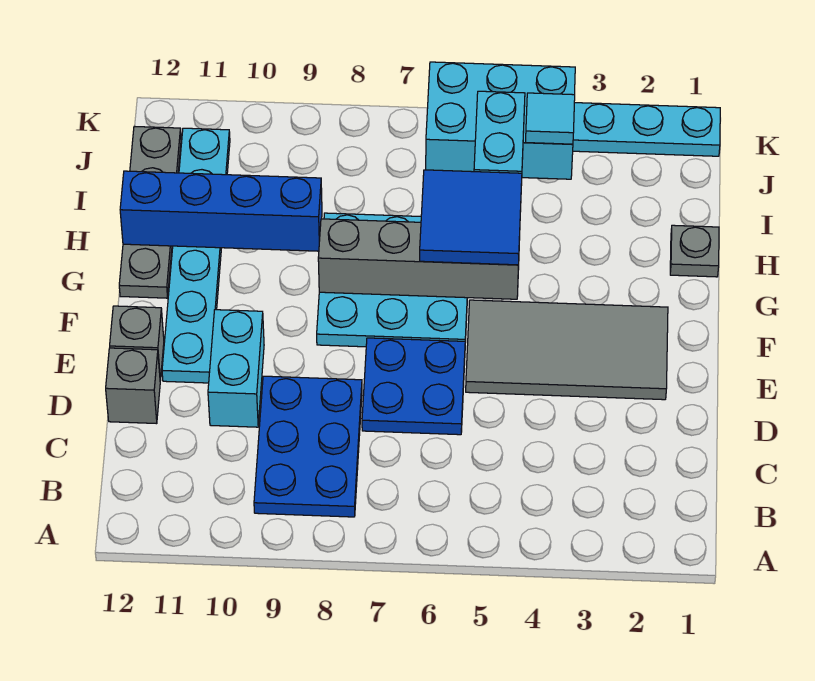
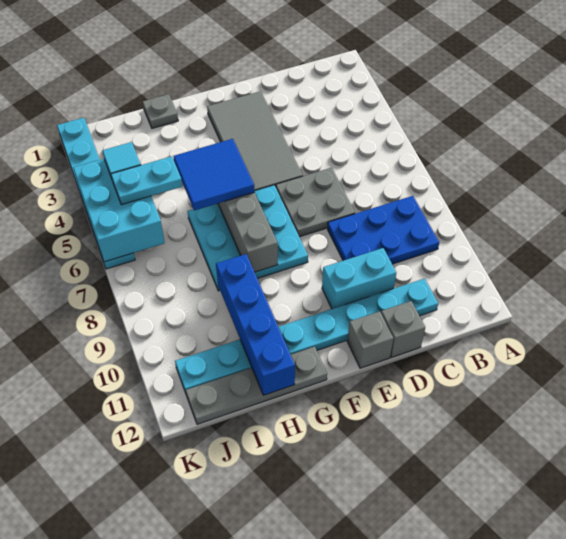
blue 2x2 plate [362,338,465,435] -> grey 2x2 plate [276,168,355,237]
cyan 1x6 plate [162,128,230,383] -> cyan 1x8 plate [175,278,438,393]

